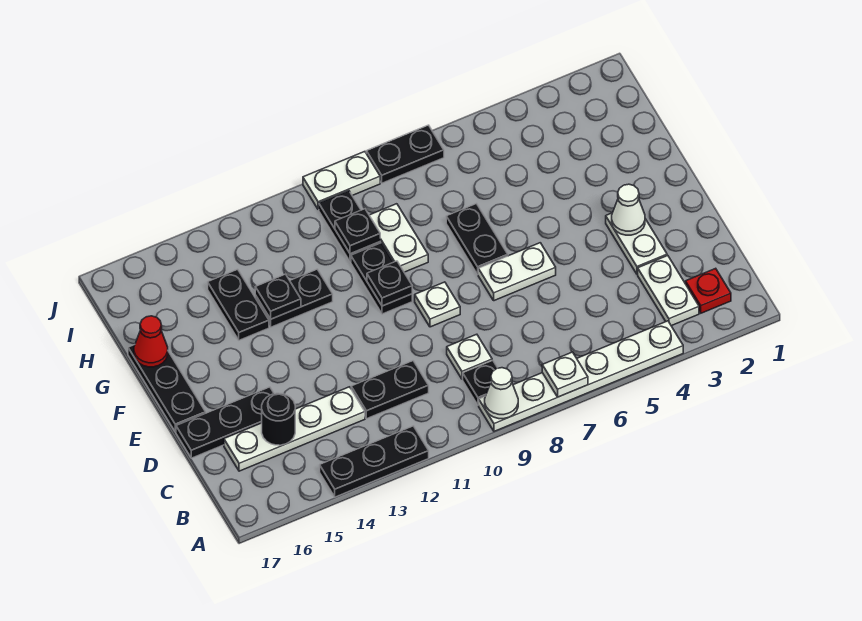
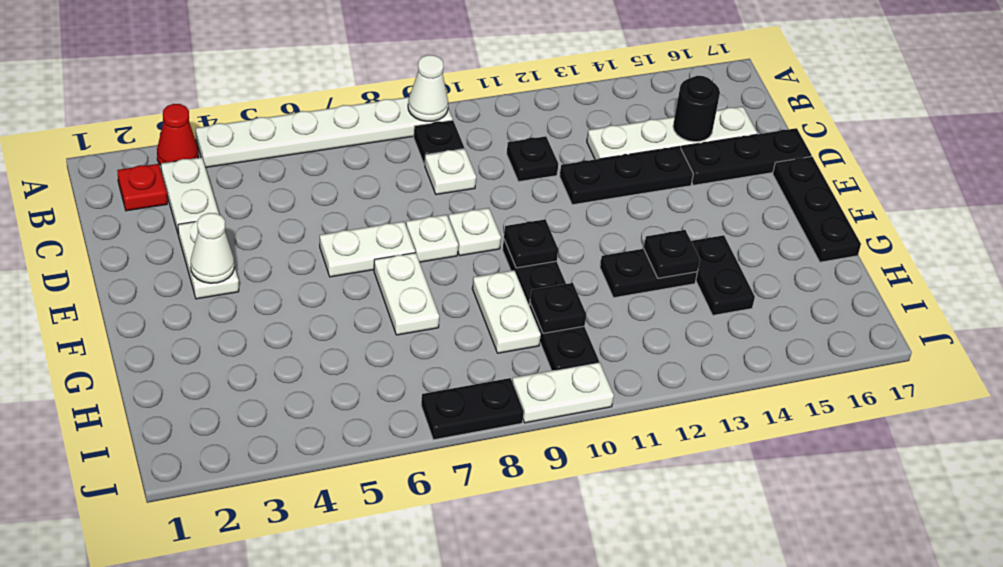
white 1x1 plate [542,352,588,397] -> white 1x1 plate moved to [406,215,458,262]
black 1x3 plate [320,426,429,497] -> black 1x3 plate moved to [560,146,693,205]
black 1x2 plate [351,361,429,419] -> black 1x1 plate [507,136,558,182]
black 1x2 plate [446,204,508,274] -> white 1x2 plate [374,253,439,335]
red 1x1 cone [134,316,168,367] -> red 1x1 cone moved to [157,104,198,165]

